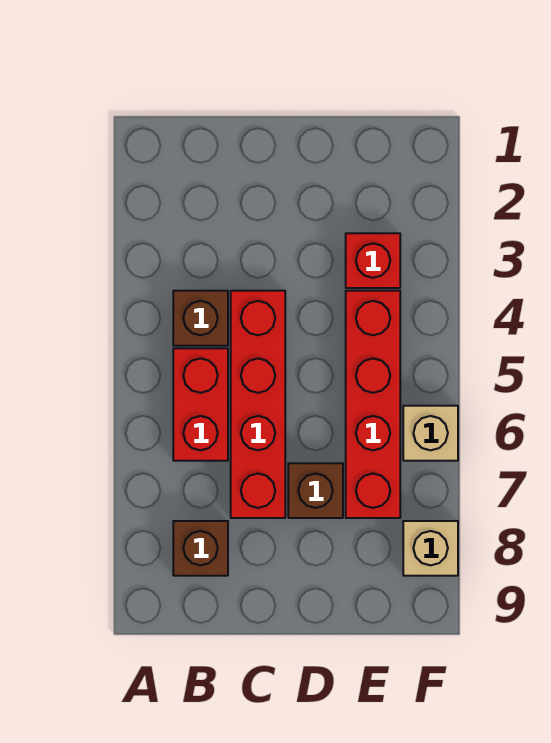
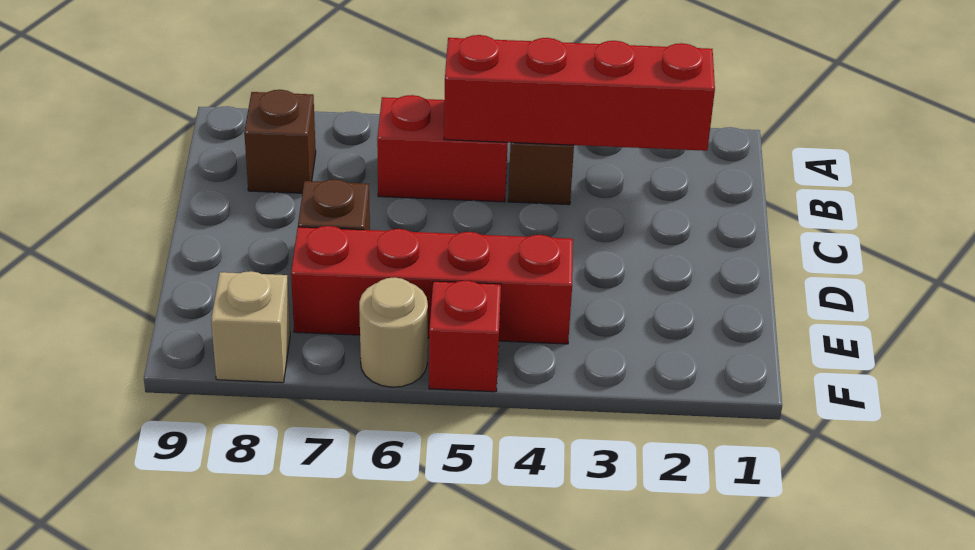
red 1x4 brick [231,291,285,518] -> red 1x4 brick moved to [444,35,715,151]
red 1x1 brick [346,233,400,288] -> red 1x1 brick moved to [429,280,501,392]
tan 1x1 brick [403,406,458,461] -> tan 1x1 round brick [359,277,428,387]

